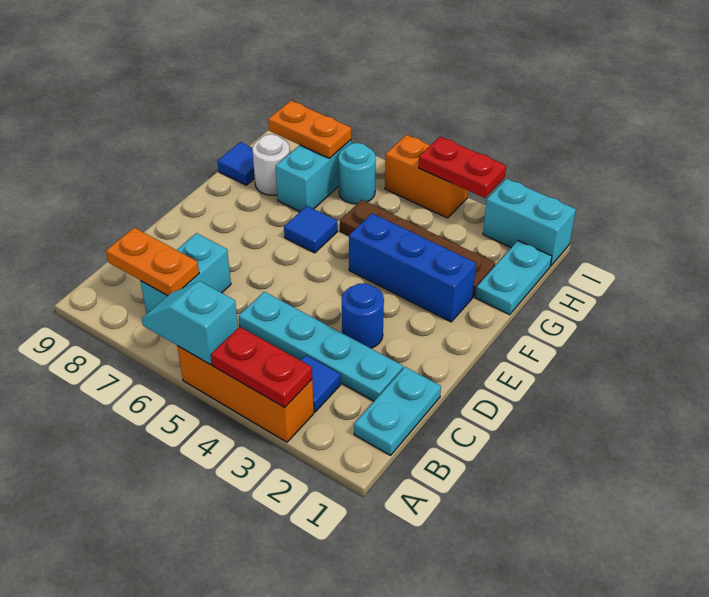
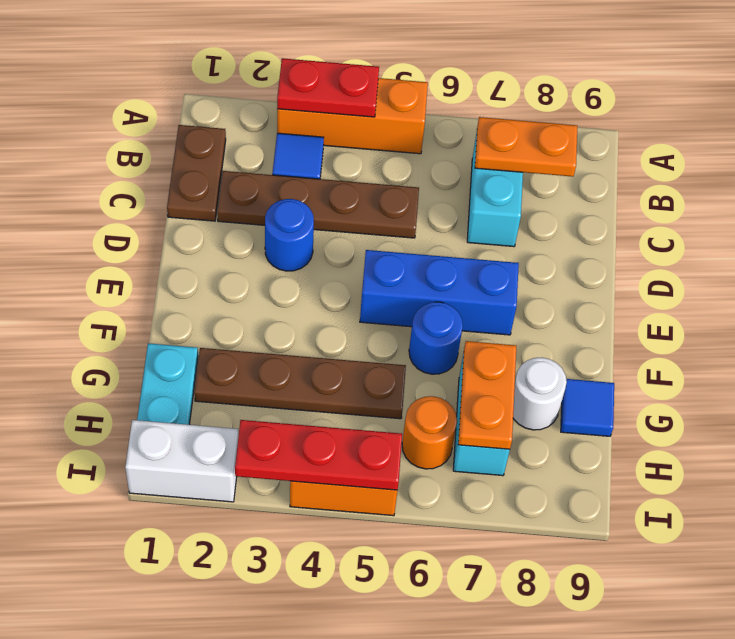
cyan 1x2 slope [142,281,238,365] -> none
cyan 1x2 plate [354,367,441,455] -> brown 1x2 plate [167,125,226,221]
cyan 1x4 plate [239,292,403,401] -> brown 1x4 plate [217,171,419,238]
blue 1x3 brick [349,213,476,322] -> blue 1x3 brick moved to [360,250,519,335]
blue 1x1 tile [284,206,337,253] -> blue 1x1 round brick [409,302,463,374]
cyan 1x1 round brick [338,143,376,204] -> orange 1x1 round brick [402,396,457,469]
orange 1x2 plate [268,101,351,158] -> orange 1x2 plate turned to [458,341,516,449]
cyan 1x2 brick [483,179,576,266] -> white 1x2 brick [125,420,238,502]
red 1x2 plate [418,137,506,198] -> red 1x3 plate [235,420,402,490]

